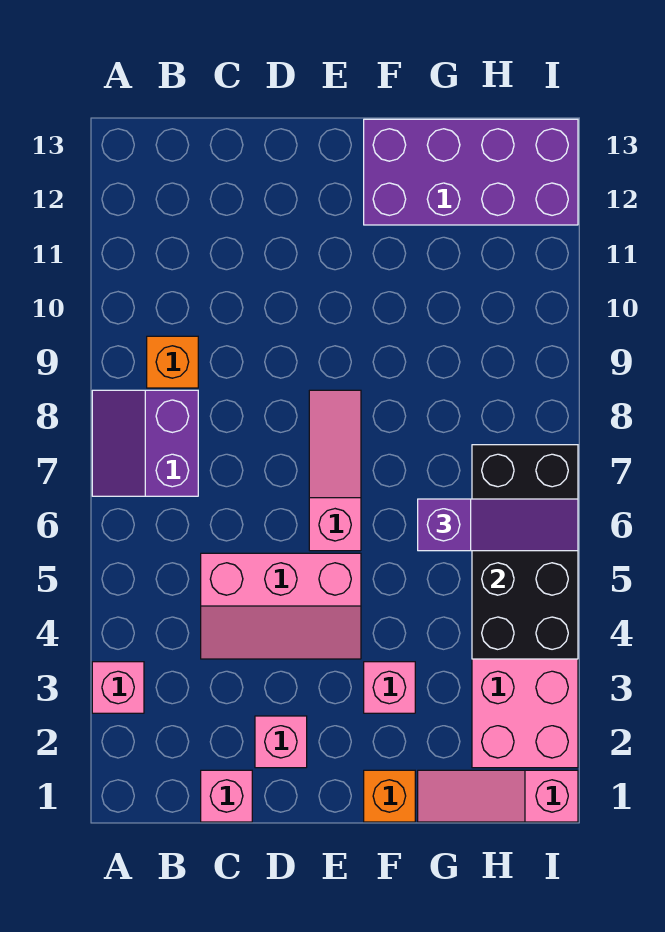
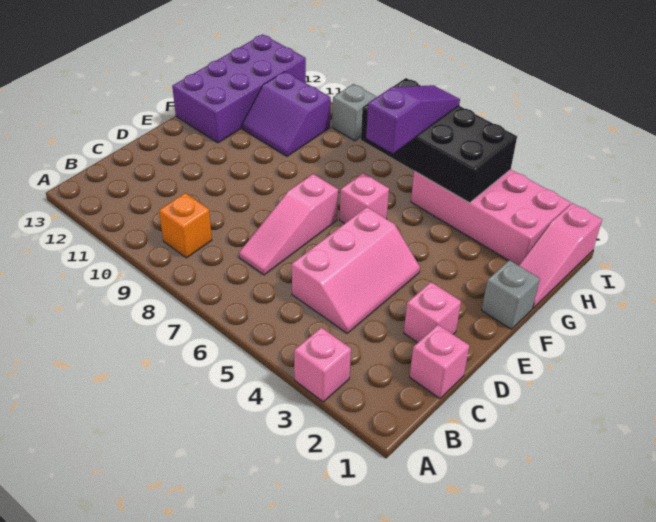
purple 2x2 slope [92,390,198,496] -> purple 2x2 slope moved to [242,72,331,156]
pink 1x3 slope [309,390,361,551] -> pink 1x3 slope turned to [239,174,338,275]
orange 1x1 brick [364,770,415,822] -> grey 1x1 brick [482,260,540,329]
pink 1x1 brick [364,662,415,713] -> pink 1x1 brick moved to [340,173,389,223]
none -> grey 1x1 brick [332,84,376,141]

